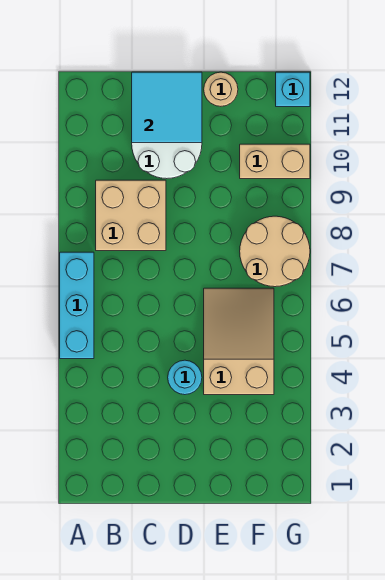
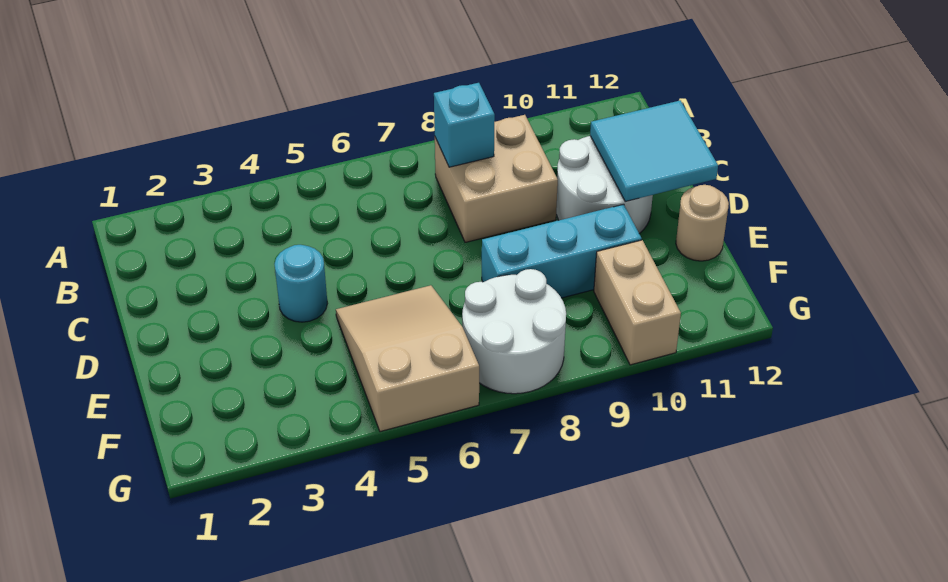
cyan 1x3 brick [60,252,94,359] -> cyan 1x3 brick moved to [482,204,642,298]
tan 2x3 slope [204,288,274,395] -> tan 2x3 slope turned to [336,285,479,432]
tan 2x2 round brick [240,216,310,287] -> white 2x2 round brick [462,269,566,394]
cyan 1x1 brick [276,72,310,107] -> cyan 1x1 brick moved to [434,83,495,167]

